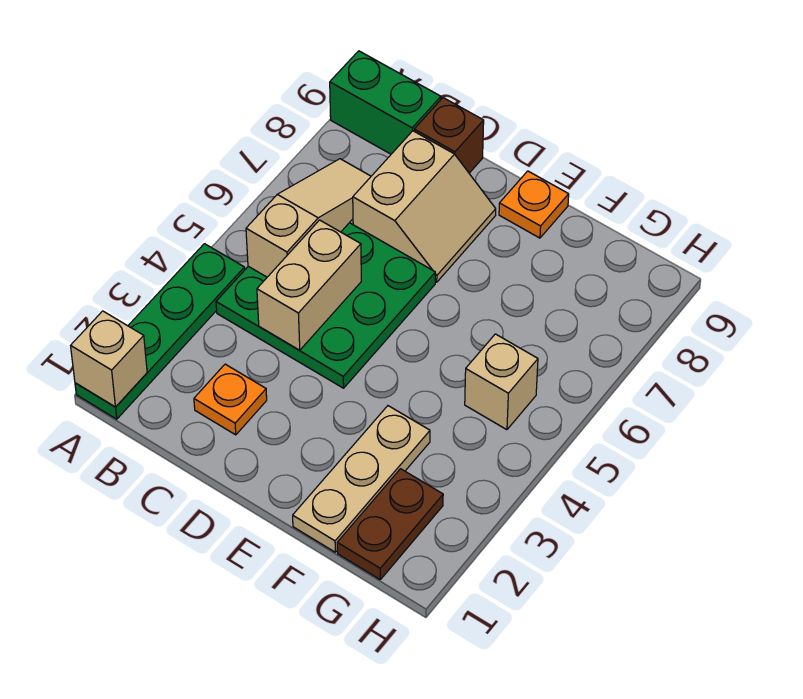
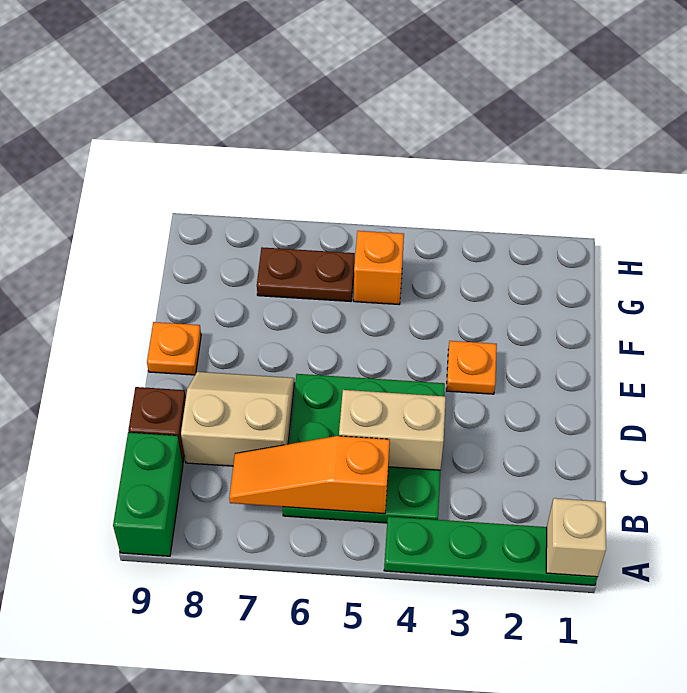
tan 1x3 slope [246,159,371,277] -> orange 1x3 slope [229,436,390,514]
orange 1x1 plate [194,364,267,435] -> orange 1x1 plate moved to [446,341,497,394]
tan 1x3 plate [293,406,430,552] -> none
brown 1x2 plate [337,469,443,579] -> brown 1x2 plate moved to [257,247,355,302]
tan 1x1 brick [465,334,538,430] -> orange 1x1 brick [354,231,404,304]

